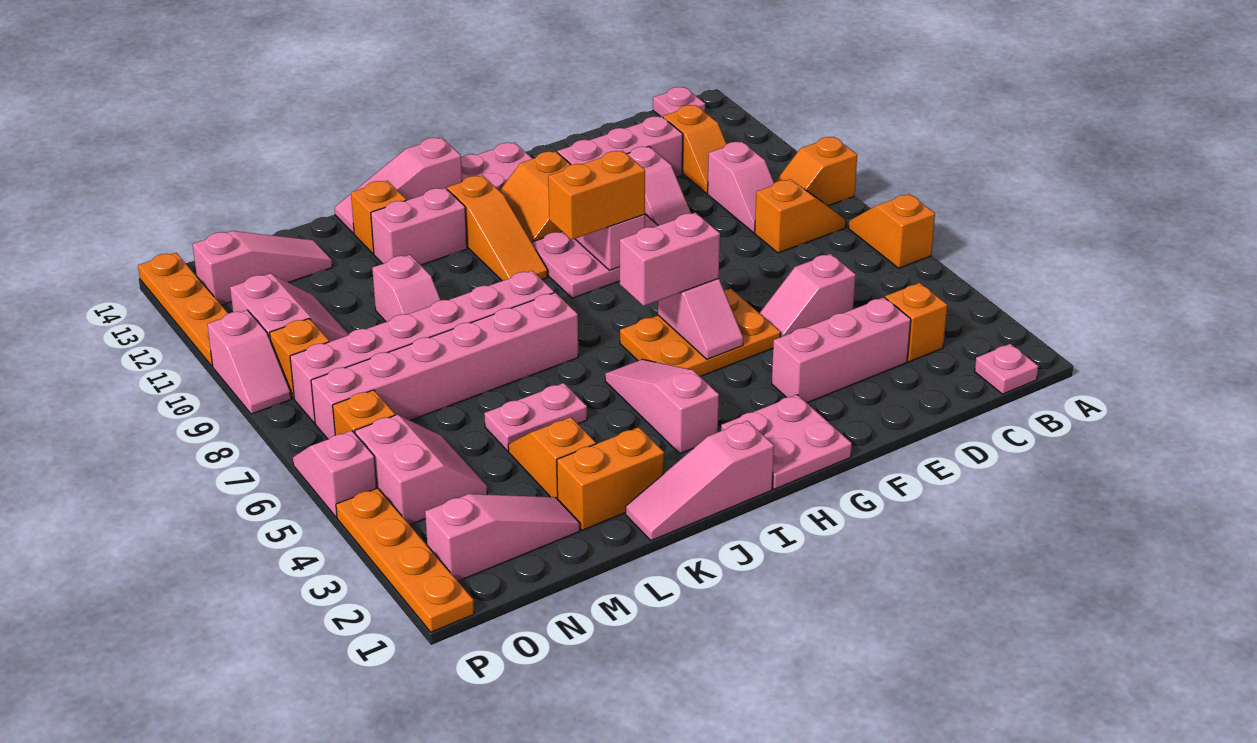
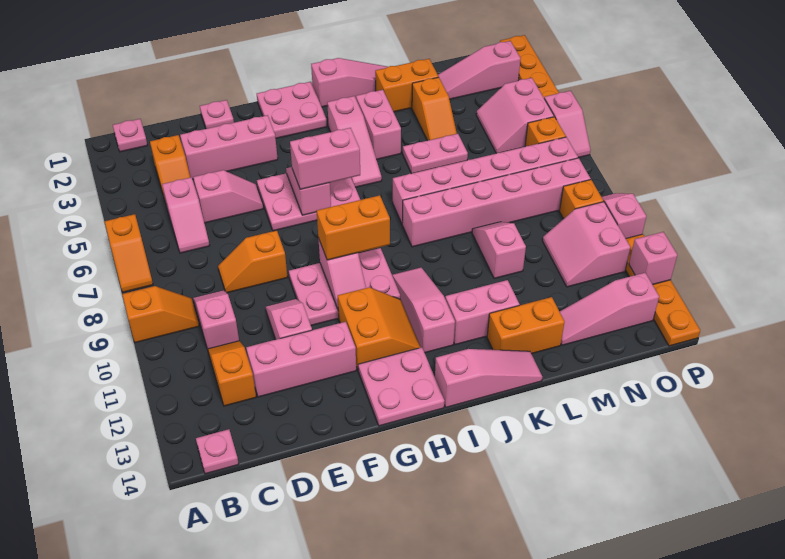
orange 1x2 slope [755,179,846,253] -> orange 1x2 slope moved to [218,230,288,293]
none -> pink 1x2 slope [162,177,210,253]
none -> pink 1x1 plate [200,100,234,129]
orange 2x3 plate [620,289,780,377] -> pink 2x3 plate [257,173,360,231]
orange 1x3 slope [447,175,548,281] -> pink 1x3 slope [392,268,455,353]
none -> pink 1x2 brick [356,90,401,160]
orange 1x1 brick [351,181,406,254] -> orange 1x2 brick [487,297,565,354]
none -> pink 1x1 brick [629,232,677,285]

